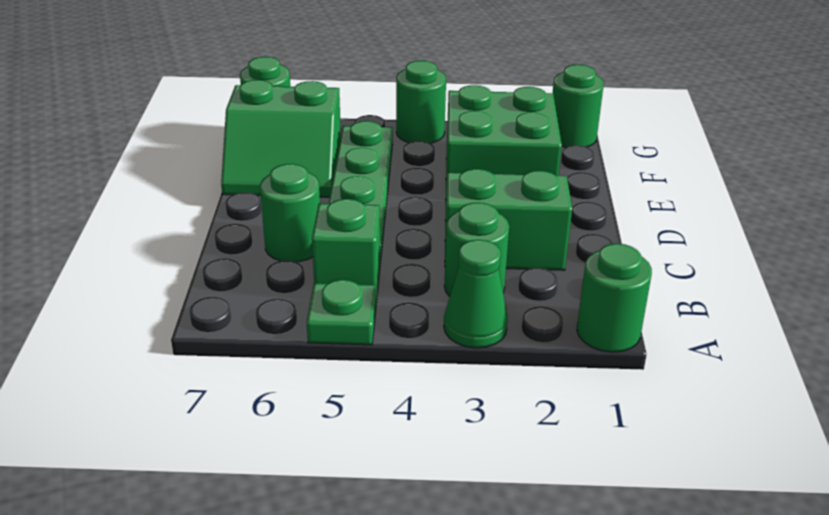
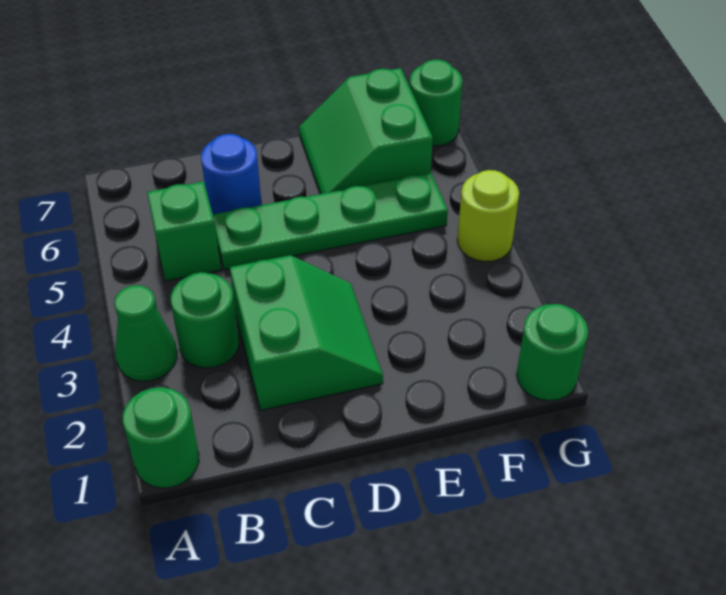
green 1x1 plate [307,280,376,345] -> none
green 1x1 round brick [260,164,320,262] -> blue 1x1 round brick [201,134,261,214]
green 2x2 brick [446,85,562,186] -> none
green 1x1 round brick [396,61,446,143] -> lime 1x1 round brick [457,170,519,262]

